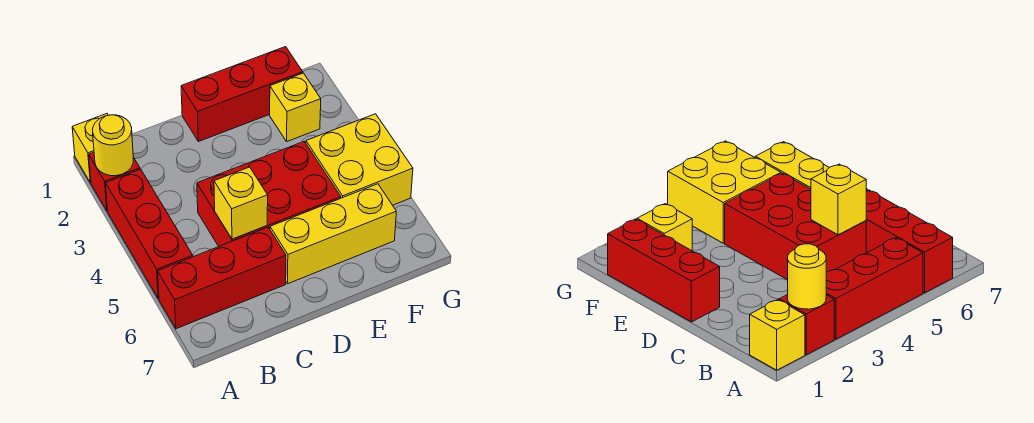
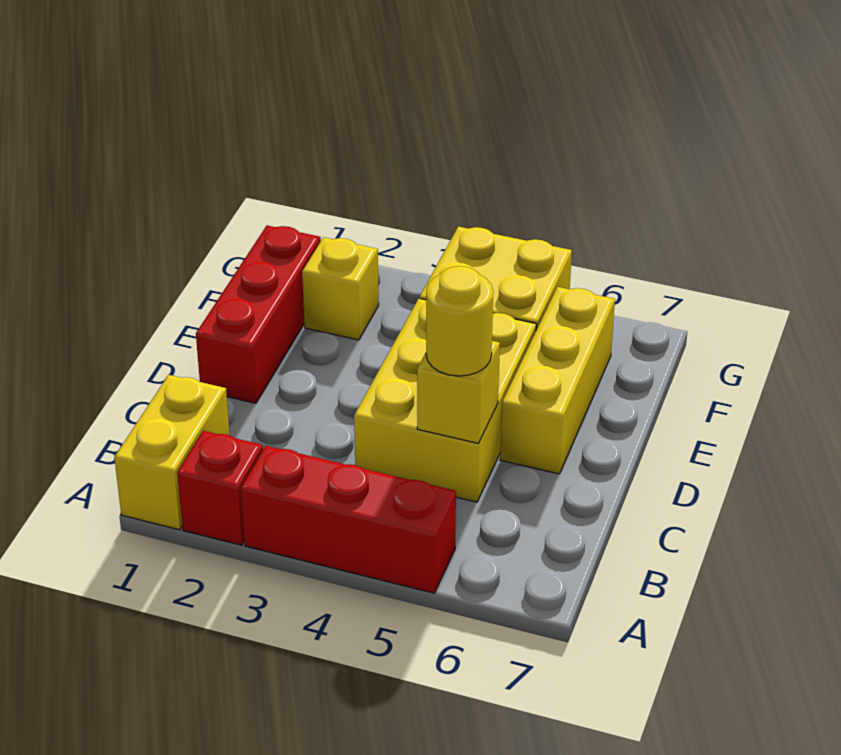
yellow 1x1 brick [72,114,108,183] -> yellow 1x2 brick [114,375,230,530]
yellow 1x1 round brick [93,115,133,176] -> yellow 1x1 round brick moved to [426,266,493,376]
red 1x3 brick [158,227,286,329] -> none
red 2x3 brick [197,142,341,246] -> yellow 2x3 brick [354,298,536,502]

